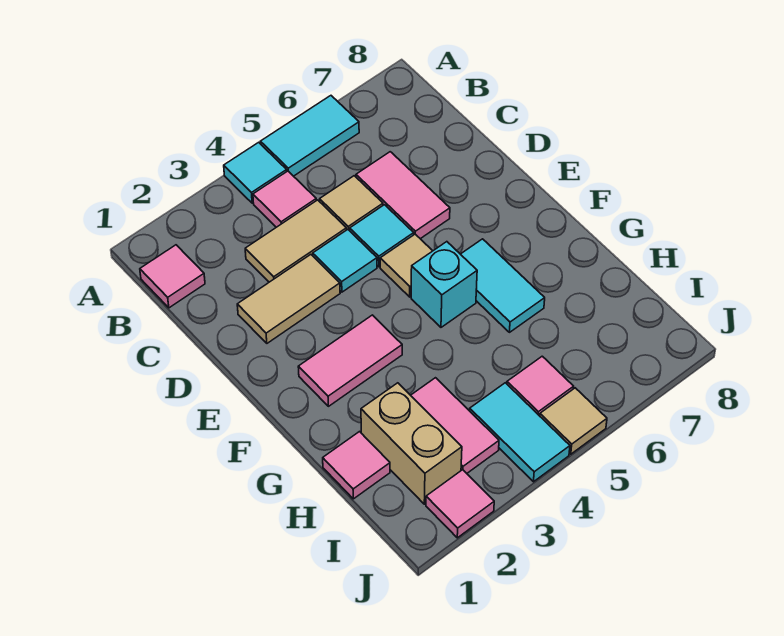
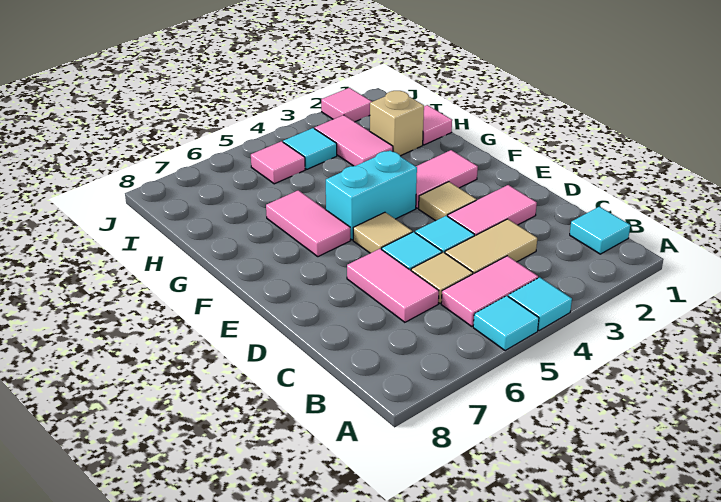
cyan 1x2 tile [260,96,359,176] -> cyan 1x1 tile [473,296,539,351]
pink 1x1 tile [140,245,205,308] -> cyan 1x1 tile [570,207,630,254]
pink 1x1 tile [253,171,316,227] -> pink 1x2 tile [441,256,538,326]
tan 1x2 tile [237,254,340,343] -> pink 1x2 tile [448,185,537,236]
cyan 1x1 brick [411,242,477,327] -> cyan 1x2 brick [326,150,417,240]
cyan 1x2 tile [461,239,545,332] -> pink 1x2 tile [266,190,350,257]
tan 1x2 brick [361,383,462,504] -> tan 1x1 brick [370,91,424,156]
cyan 1x2 tile [470,383,570,482] -> cyan 1x1 tile [283,128,337,169]
tan 1x1 tile [540,388,607,454] -> tan 1x1 tile moved to [419,182,476,221]

